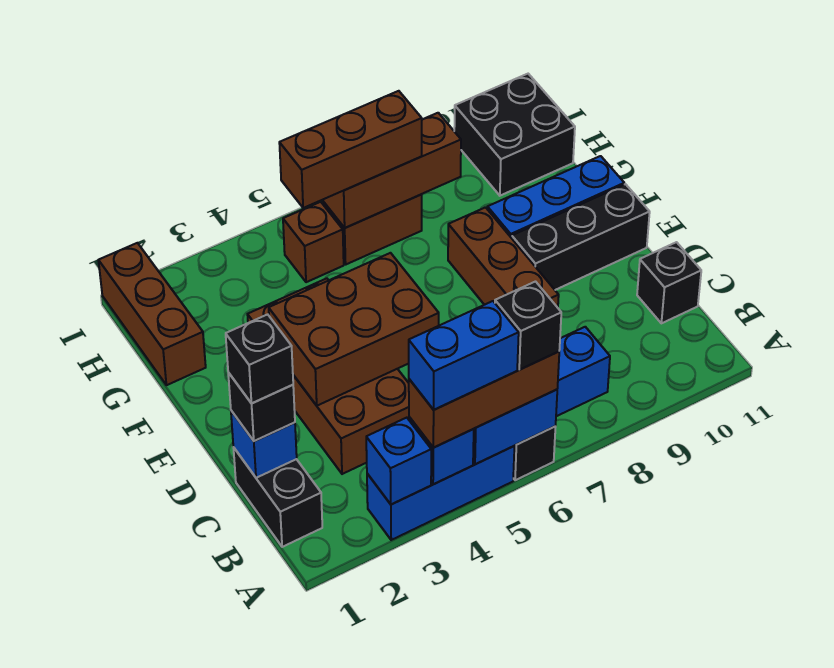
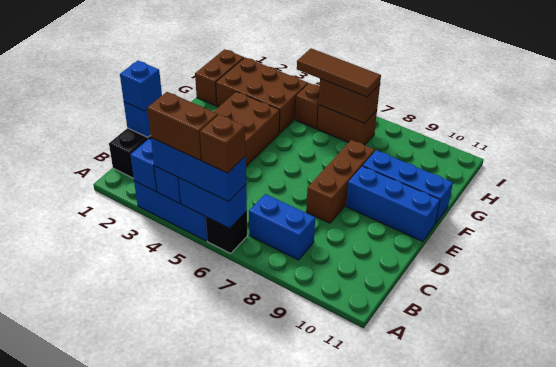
brown 1x3 brick [409,352,559,448] -> blue 1x3 brick [151,138,246,202]
blue 1x2 brick [409,301,519,410] -> brown 1x2 brick [147,92,218,161]
black 1x1 brick [495,282,561,370] -> brown 1x1 brick [200,115,246,173]
black 1x1 brick [228,373,295,441] -> blue 1x1 brick [120,61,162,111]
black 1x1 brick [226,314,293,404] -> none
black 1x1 brick [637,242,701,323] -> none
brown 2x3 brick [269,253,439,406] -> brown 2x3 brick moved to [216,58,308,133]
black 1x3 brick [512,184,650,290] -> blue 1x3 brick [346,166,440,242]
brown 1x3 brick [98,243,206,385] -> brown 1x2 brick [195,49,244,106]
brown 1x3 brick [279,91,422,208] -> brown 1x3 tile [297,48,381,97]
brown 1x3 brick [323,113,461,228] -> brown 1x2 brick [319,79,380,123]
black 2x2 brick [454,74,575,196] -> none

